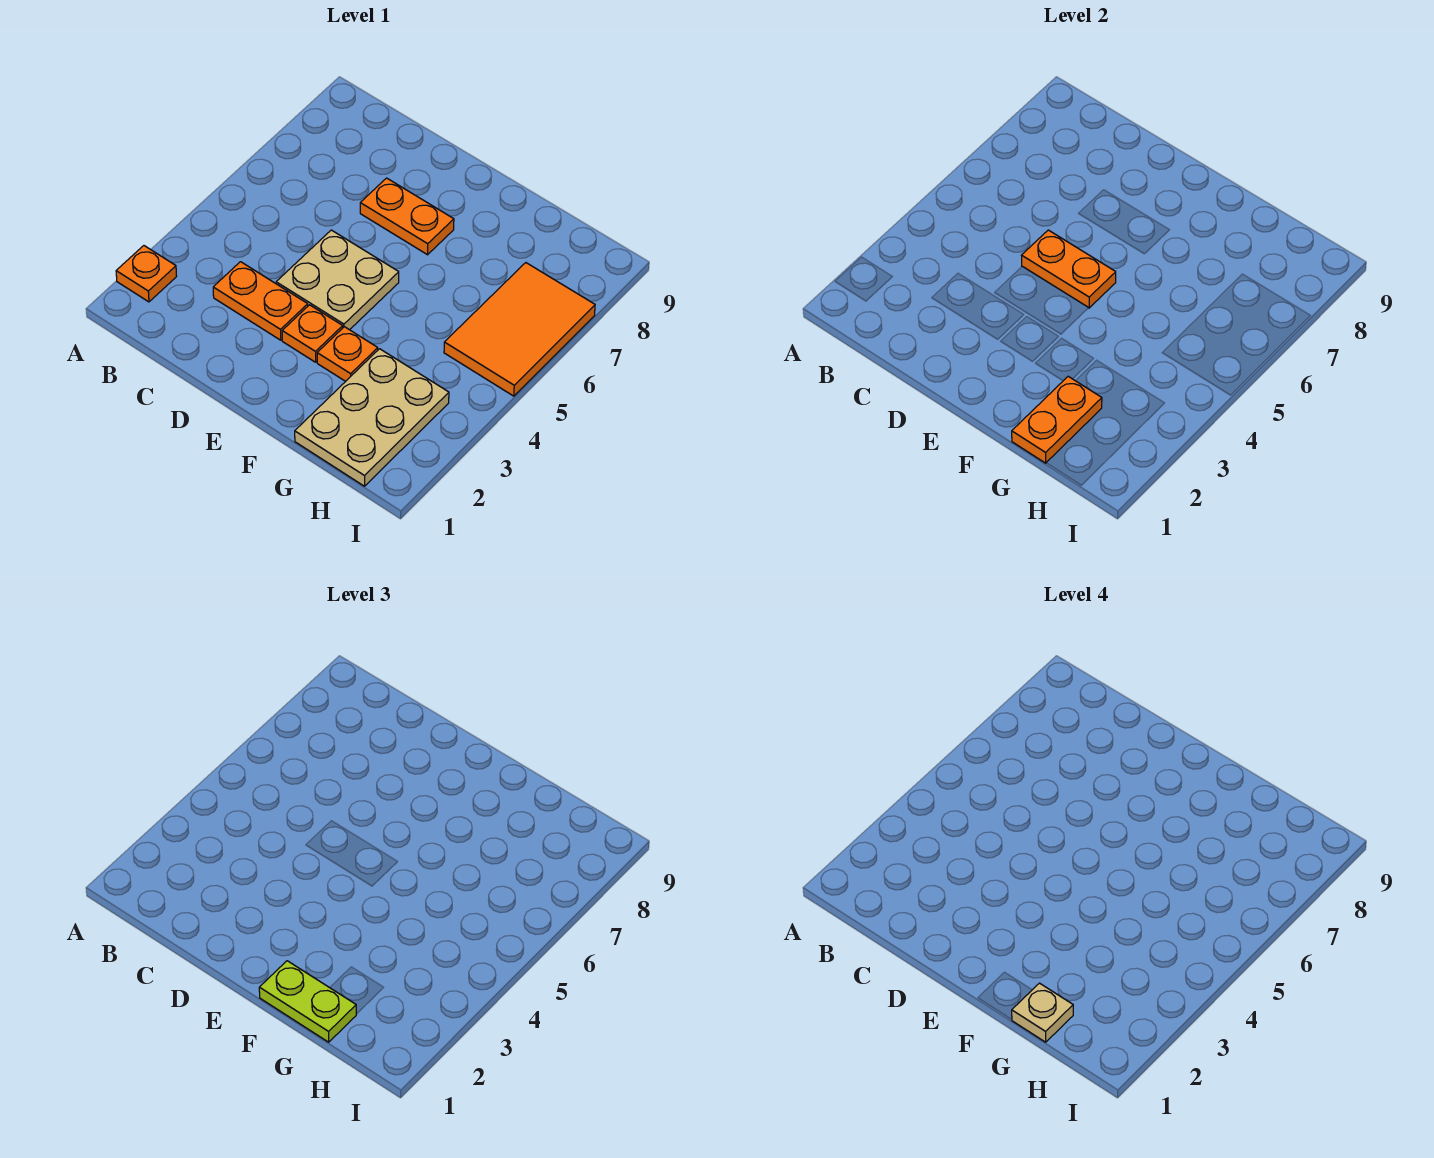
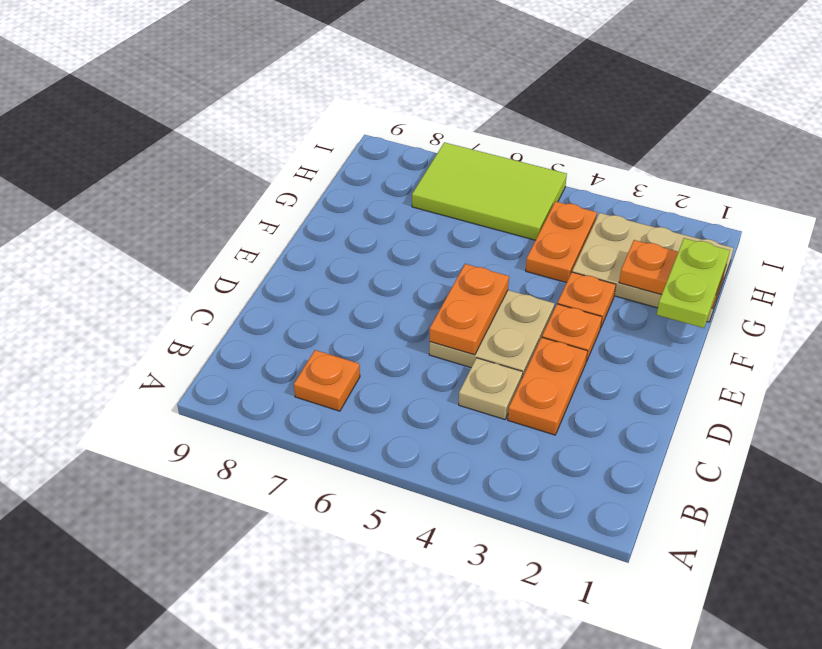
orange 1x1 plate [116,246,177,302] -> orange 1x1 plate moved to [294,350,360,411]
orange 1x2 plate [360,178,454,255] -> orange 1x2 plate moved to [526,201,597,283]
tan 1x1 plate [1012,983,1073,1042] -> tan 1x1 plate moved to [459,358,523,420]
orange 2x3 tile [444,263,595,396] -> lime 2x3 tile [412,142,567,240]

